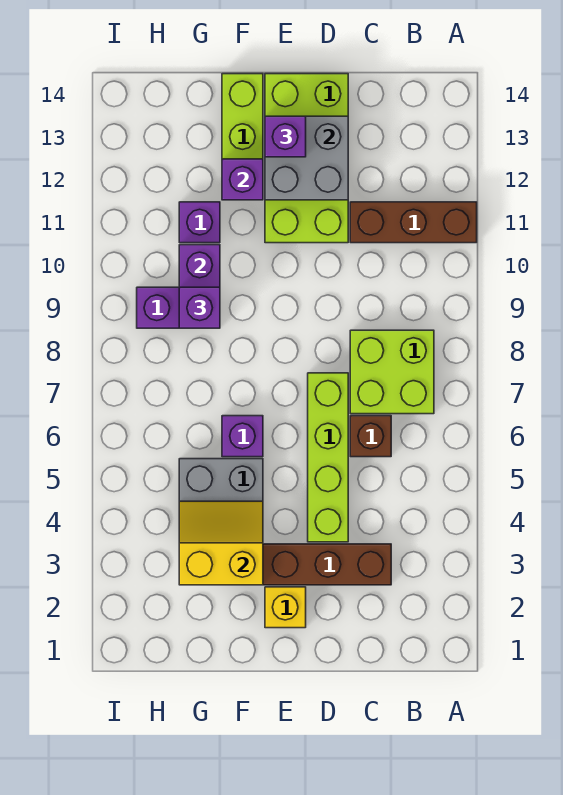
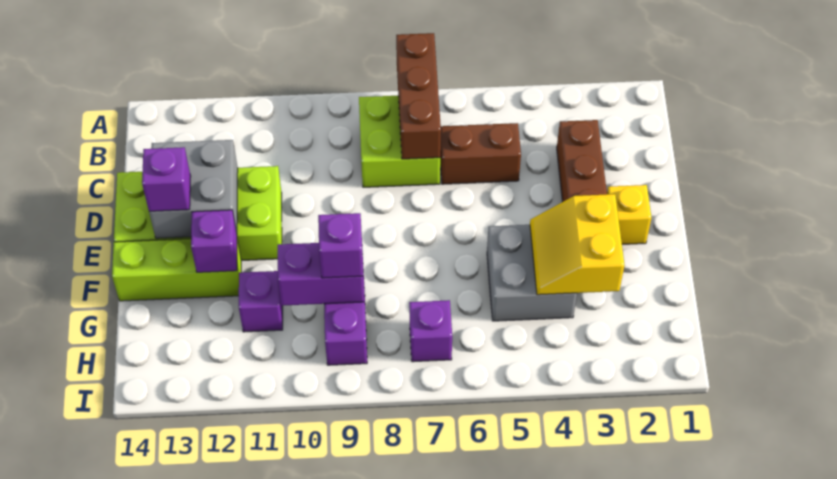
brown 1x3 brick [350,202,477,243] -> brown 1x3 brick moved to [396,33,441,159]
brown 1x1 brick [350,416,391,457] -> brown 1x2 brick [440,123,521,184]
lime 1x4 brick [308,373,348,542] -> none
purple 1x1 brick [222,416,263,457] -> purple 1x1 brick moved to [409,300,452,362]

